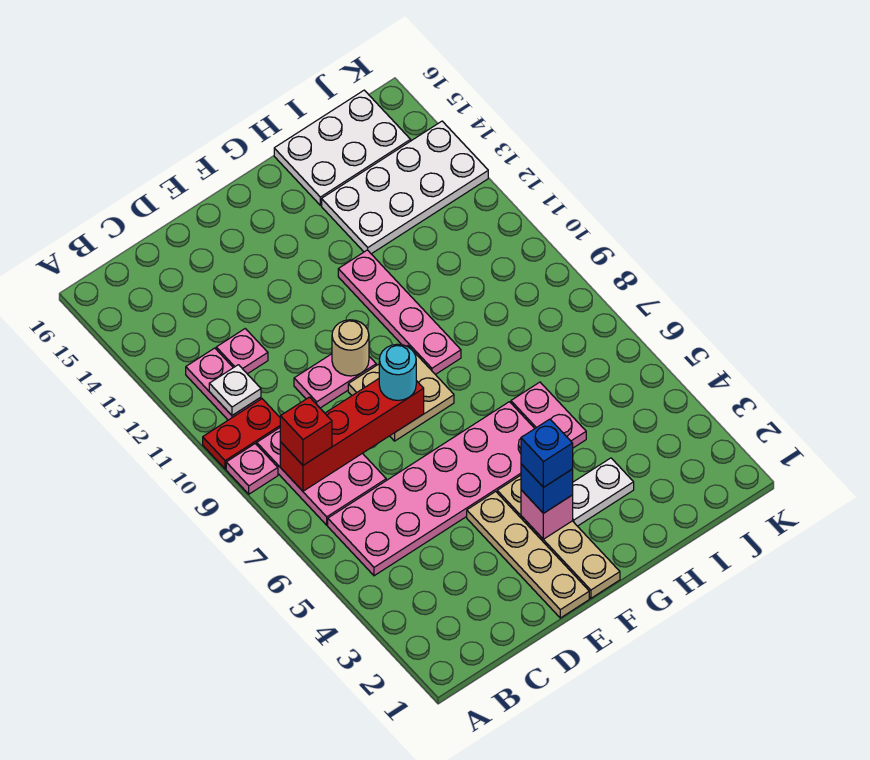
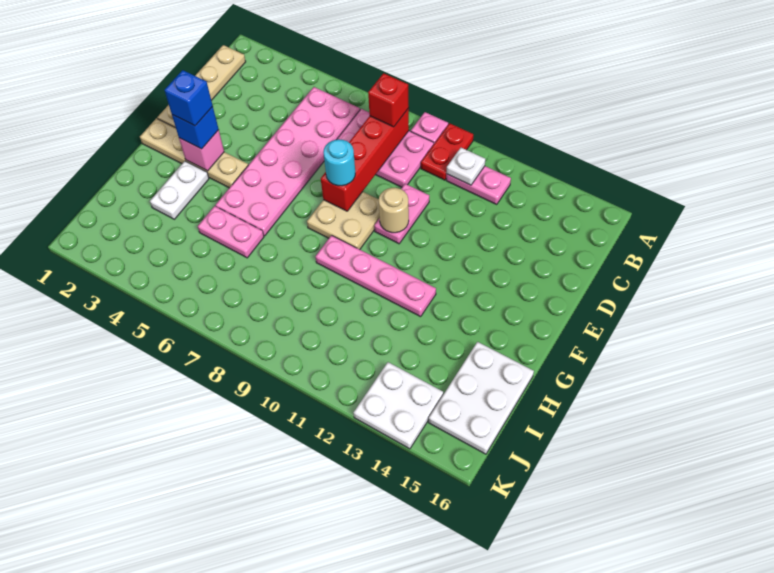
pink 1x1 plate [216,329,268,374] -> none
tan 1x4 plate [467,491,589,618] -> tan 1x4 plate turned to [157,45,246,128]
white 2x4 plate [322,121,488,254] -> white 2x2 plate [354,362,443,449]

